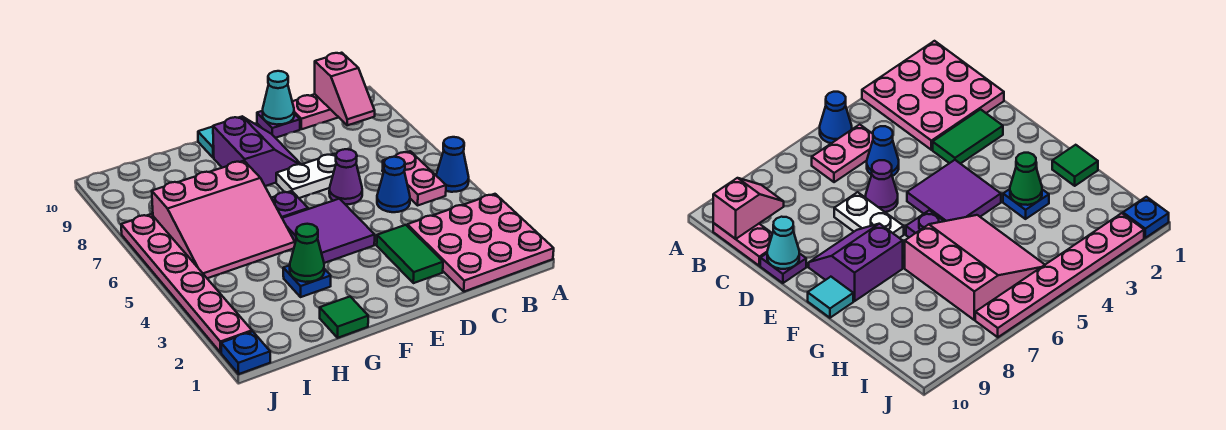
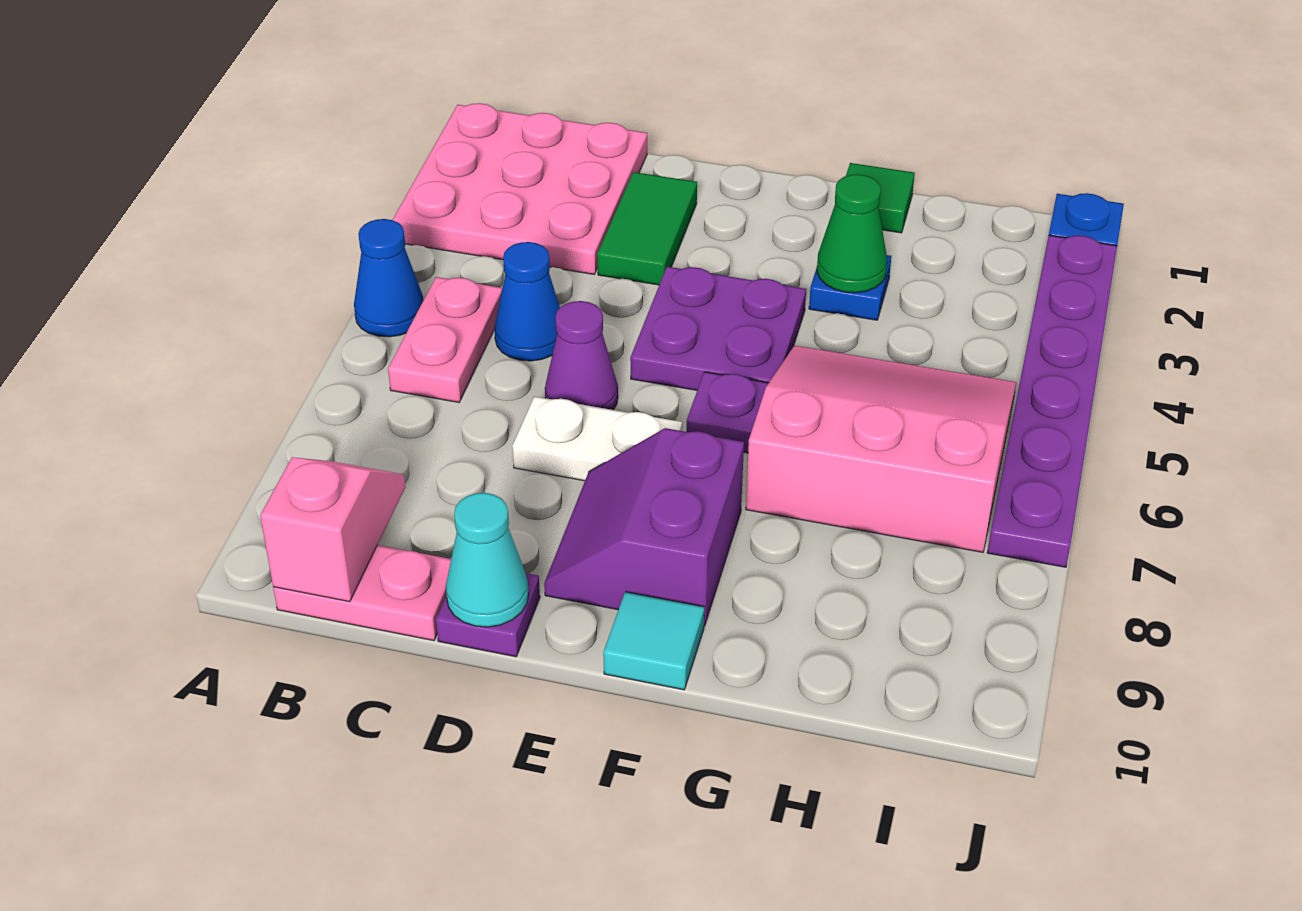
purple 2x2 tile [282,199,375,263] -> purple 2x2 plate [630,267,806,390]
pink 1x6 plate [121,214,252,353] -> purple 1x6 plate [987,235,1117,567]

